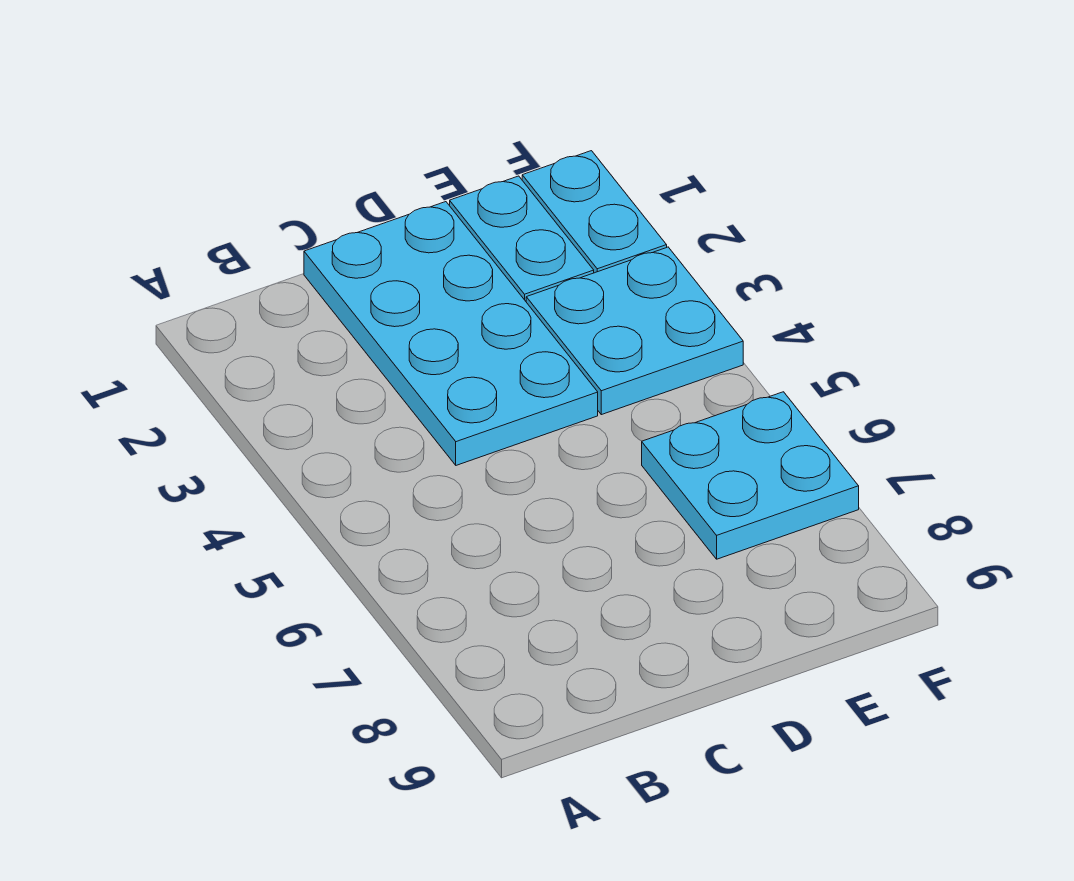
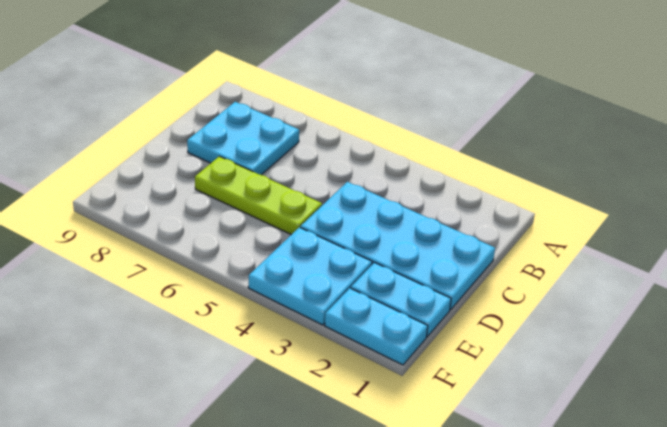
none -> lime 1x3 plate [195,156,322,235]
cyan 2x2 plate [642,392,859,559] -> cyan 2x2 plate moved to [187,102,299,175]

